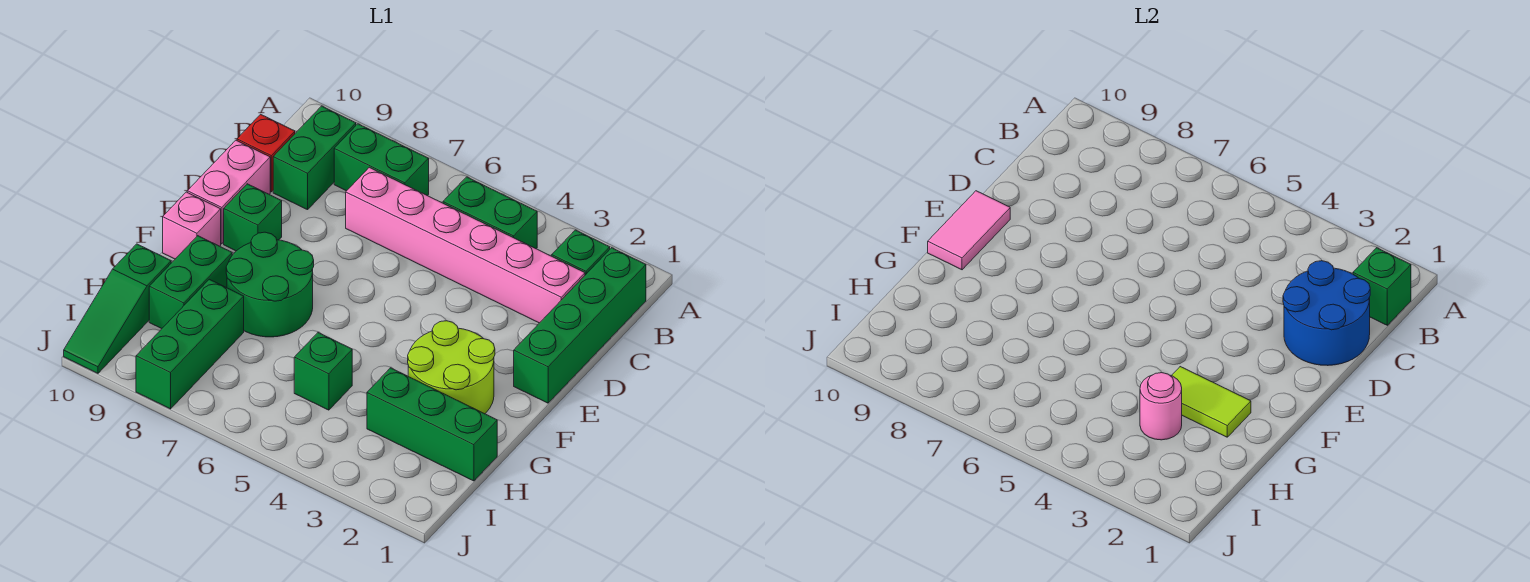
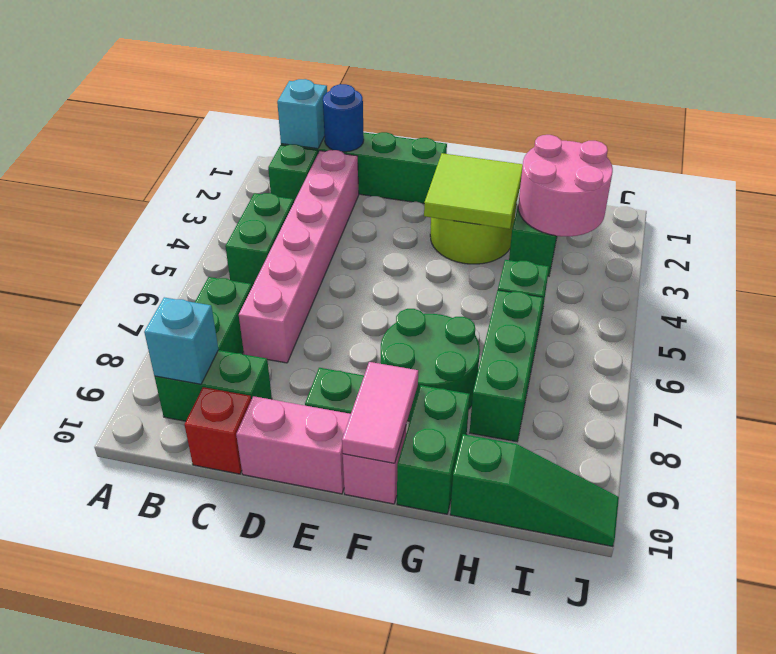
green 1x1 brick [1353,248,1411,325] -> cyan 1x1 brick [277,79,327,149]
none -> cyan 1x1 brick [144,297,218,384]
blue 2x2 round brick [1283,261,1370,366] -> blue 1x1 round brick [323,84,364,152]
pink 1x2 tile [928,191,1010,270] -> pink 1x2 tile turned to [342,362,418,463]
lime 1x2 tile [1172,367,1251,437] -> lime 2x2 tile [424,153,523,229]
green 1x2 brick [149,236,232,329] -> green 1x2 brick turned to [397,385,470,514]
pink 1x1 round brick [1140,373,1182,440] -> pink 2x2 round brick [518,135,613,236]
green 1x3 brick [136,279,244,409] -> green 1x3 brick turned to [470,290,543,442]

